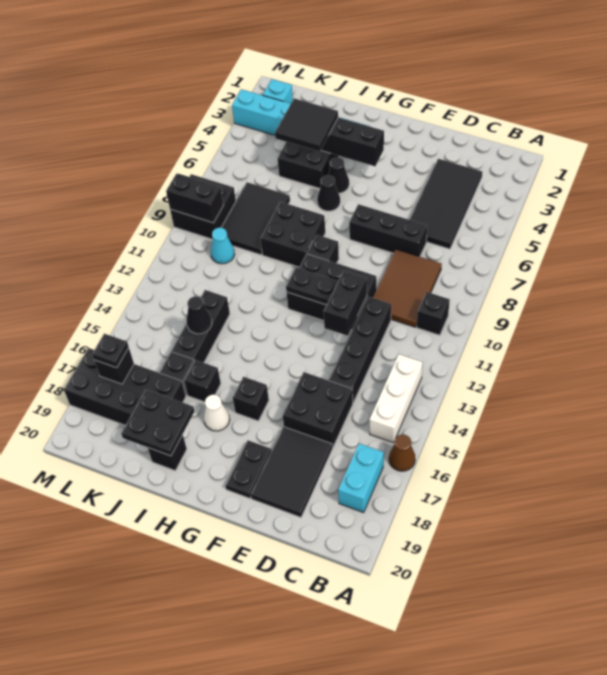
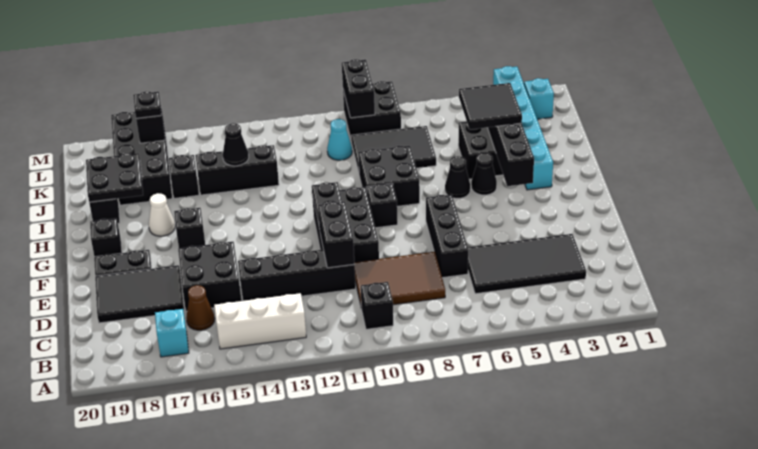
brown 1x1 cone [389,434,415,471] -> brown 1x1 cone moved to [186,285,215,330]
cyan 1x2 brick [338,443,384,513] -> cyan 1x1 brick [155,309,189,357]
black 1x2 brick [323,271,367,336] -> black 1x2 brick turned to [318,202,354,268]
black 1x1 brick [184,360,221,402] -> black 1x1 brick moved to [90,218,122,257]

